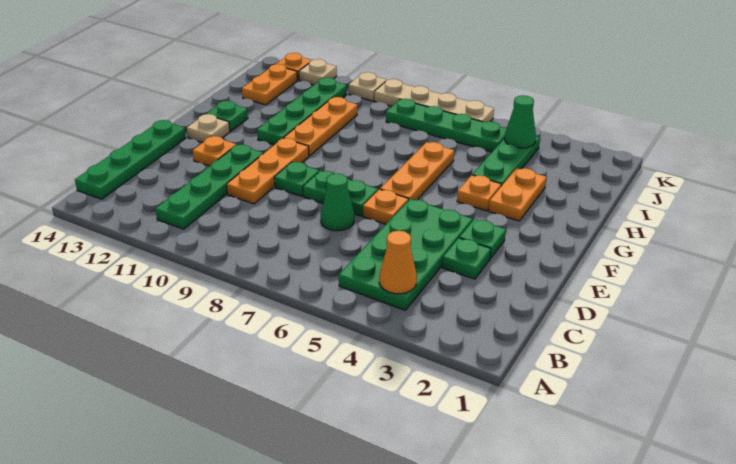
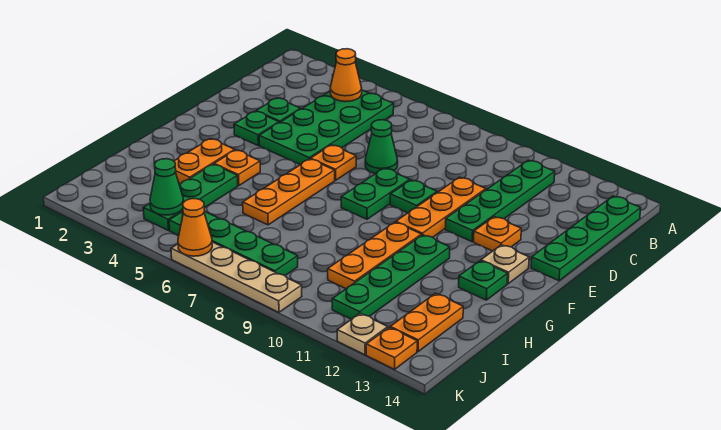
green 1x2 plate [303,171,378,216] -> green 1x2 plate turned to [341,168,410,219]
none -> orange 1x1 cone [178,199,212,256]
tan 1x1 plate [349,72,387,101] -> none

